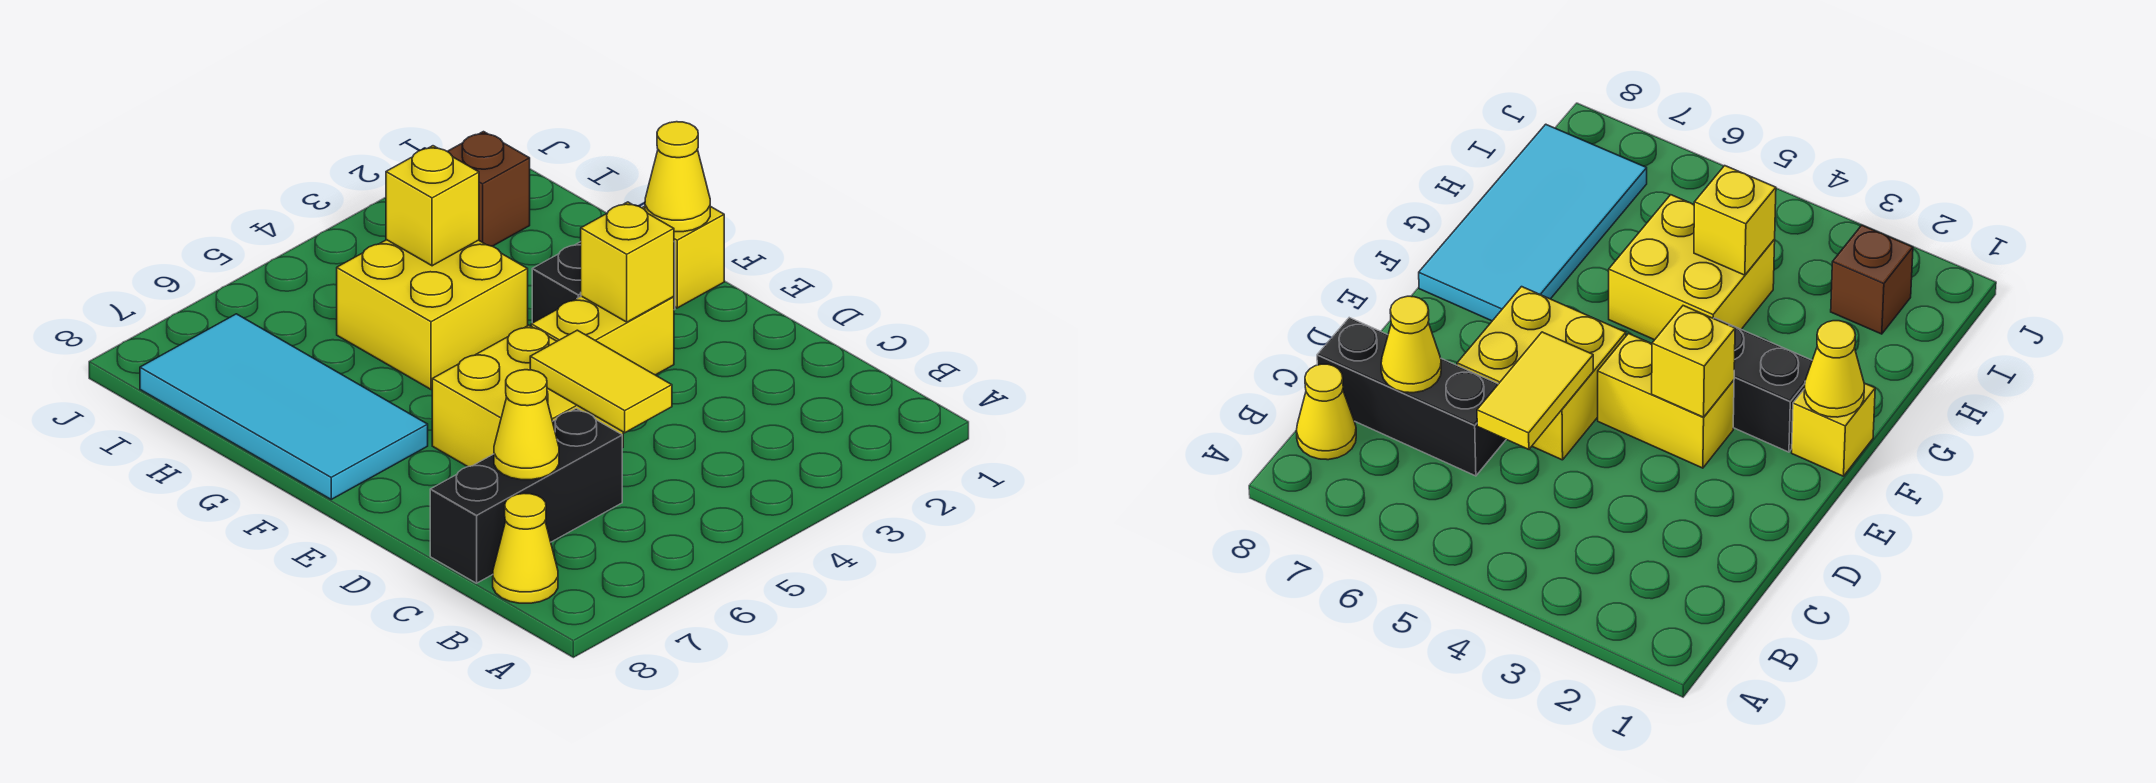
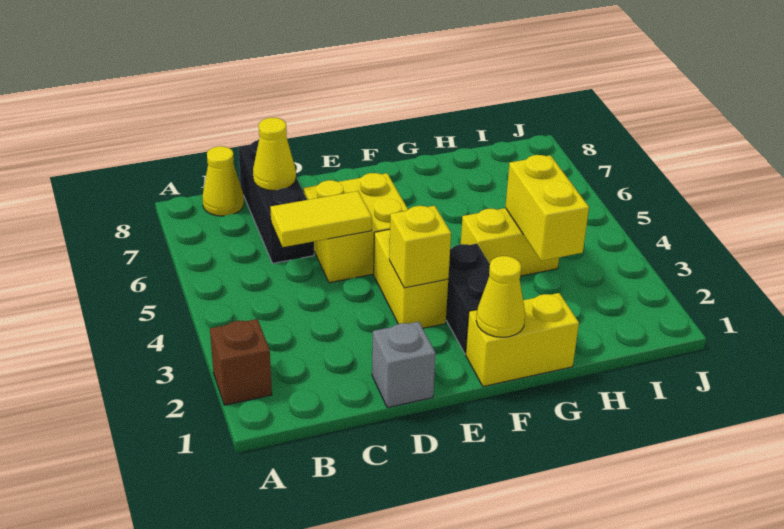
none -> grey 1x1 brick [372,322,436,408]
yellow 1x1 brick [643,206,724,308] -> yellow 1x2 brick [466,293,579,386]
cyan 2x4 tile [140,314,428,499] -> none
yellow 2x2 brick [337,240,528,389] -> yellow 1x2 brick [461,208,559,276]
yellow 1x1 brick [386,146,479,266] -> yellow 1x2 brick [505,155,589,261]
brown 1x1 brick [447,132,530,246] -> brown 1x1 brick moved to [210,319,272,405]

